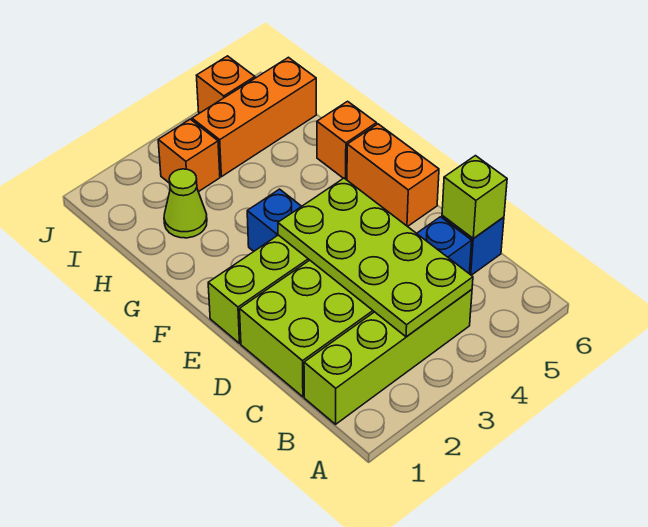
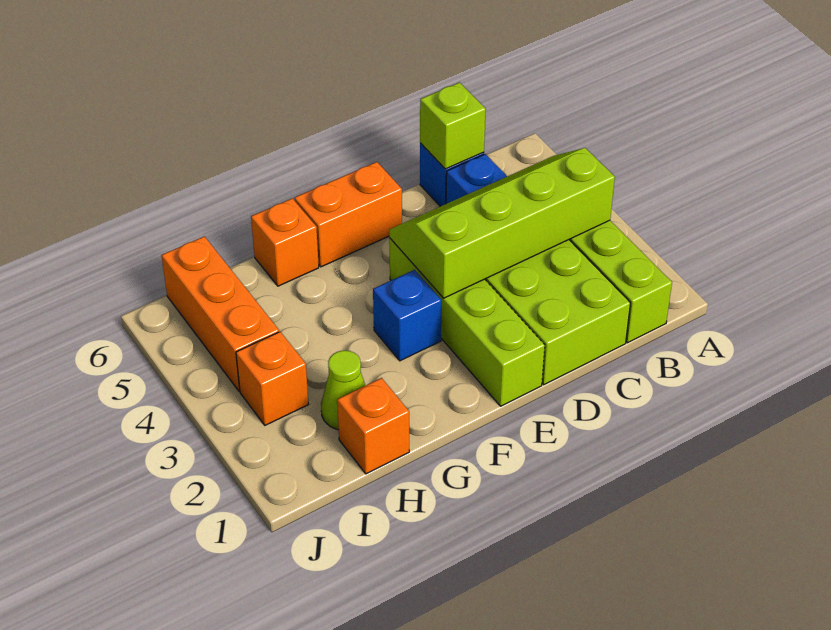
lime 2x4 plate [278,178,473,337] -> lime 2x4 slope [389,148,615,298]
orange 1x1 brick [196,56,255,113] -> orange 1x1 brick moved to [337,378,409,474]

